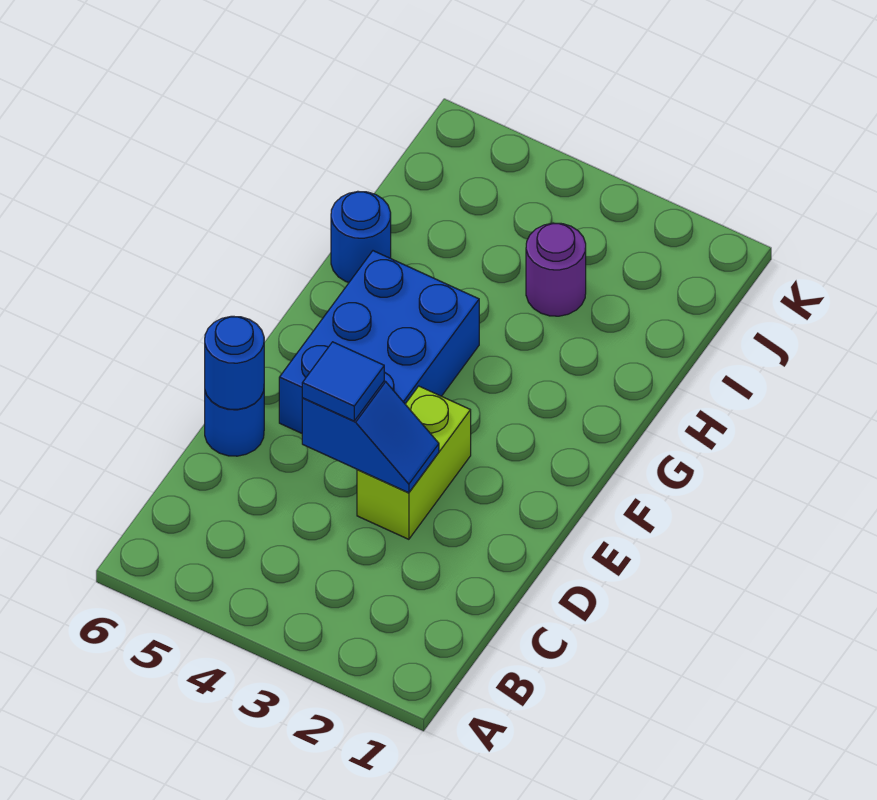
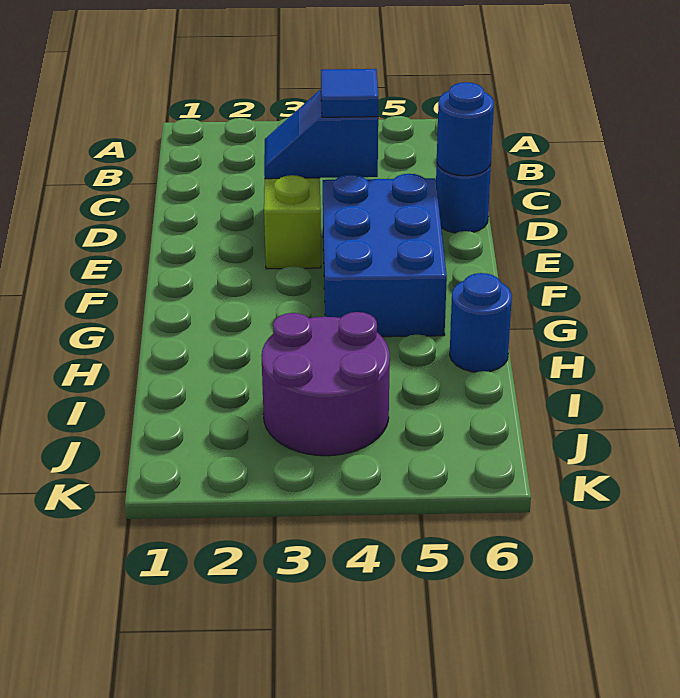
purple 1x1 round brick [526,223,586,316] -> purple 2x2 round brick [261,312,390,456]

